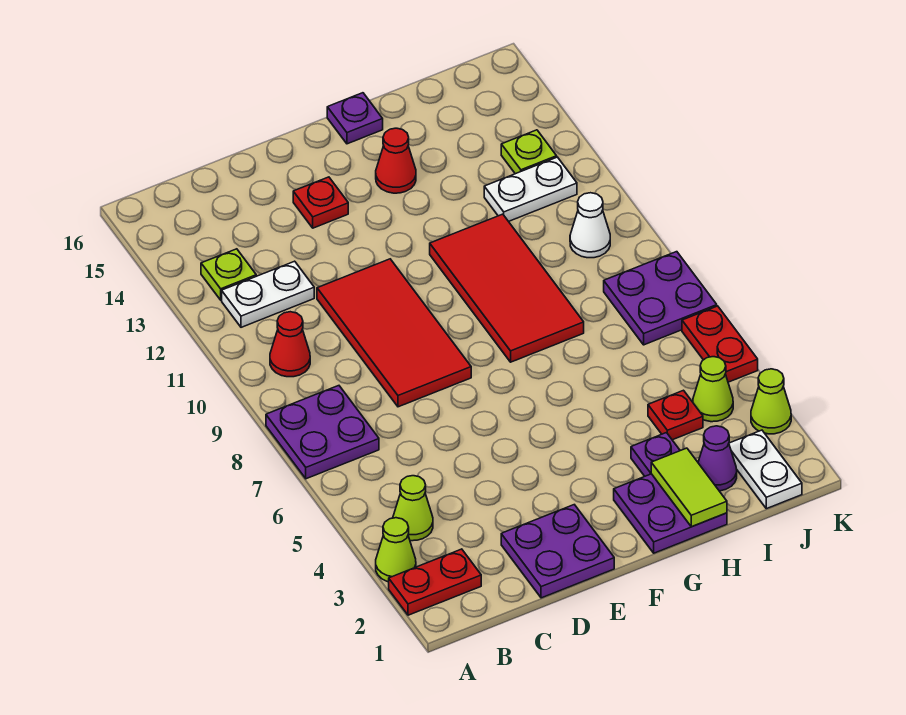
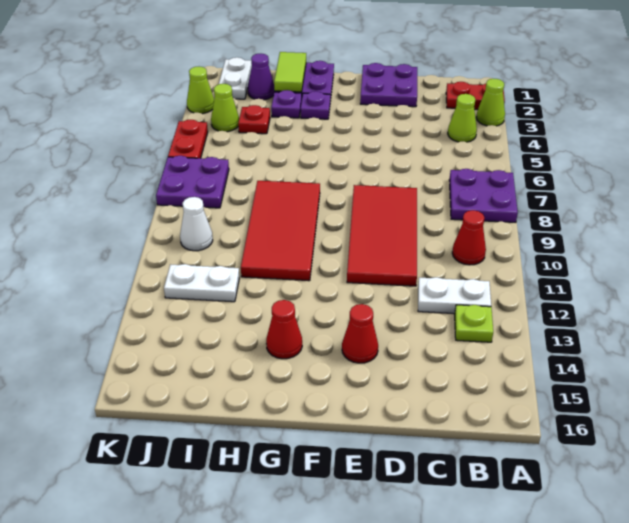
red 1x1 plate [293,177,348,228] -> red 1x1 cone [342,304,378,363]
purple 1x1 plate [327,93,383,144] -> purple 1x1 plate moved to [301,91,330,119]
lime 1x1 plate [501,130,557,174] -> none

